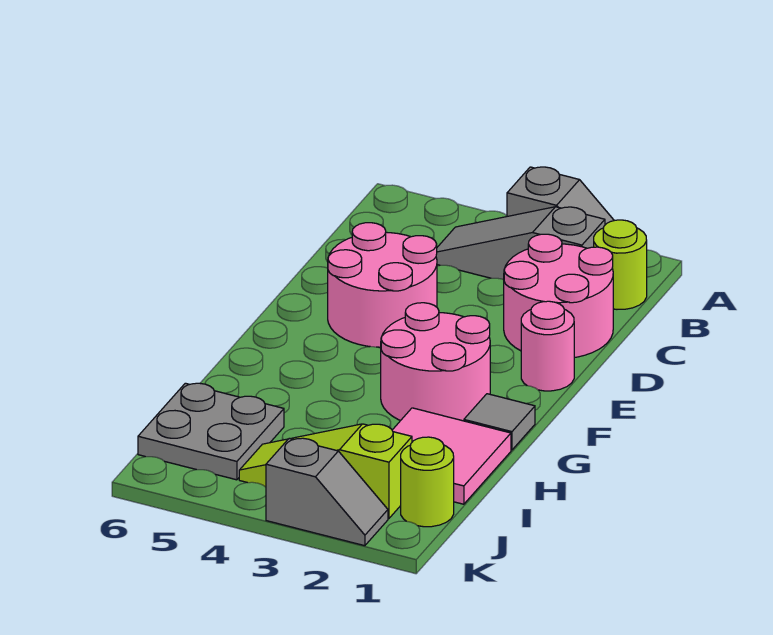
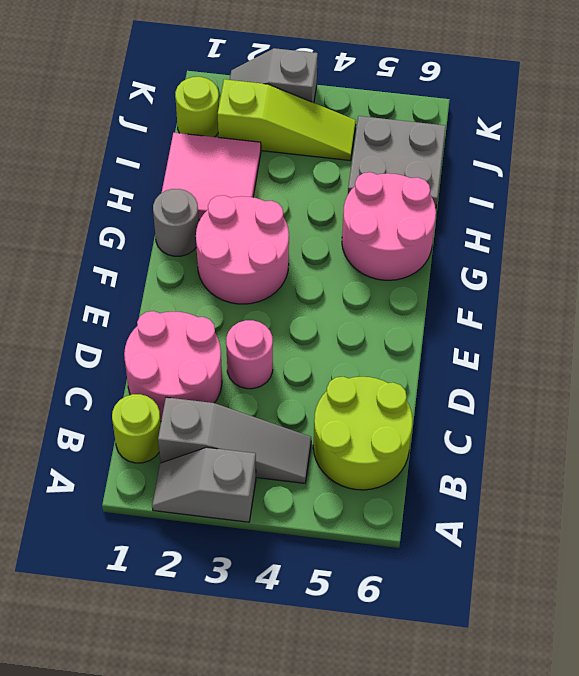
none -> lime 2x2 round brick [313,377,413,490]
pink 2x2 round brick [328,223,437,347] -> pink 2x2 round brick moved to [342,172,436,280]
pink 1x1 round brick [521,301,574,391] -> pink 1x1 round brick moved to [226,320,273,389]
grey 1x1 tile [464,394,535,450] -> grey 1x1 round brick [153,189,199,256]

